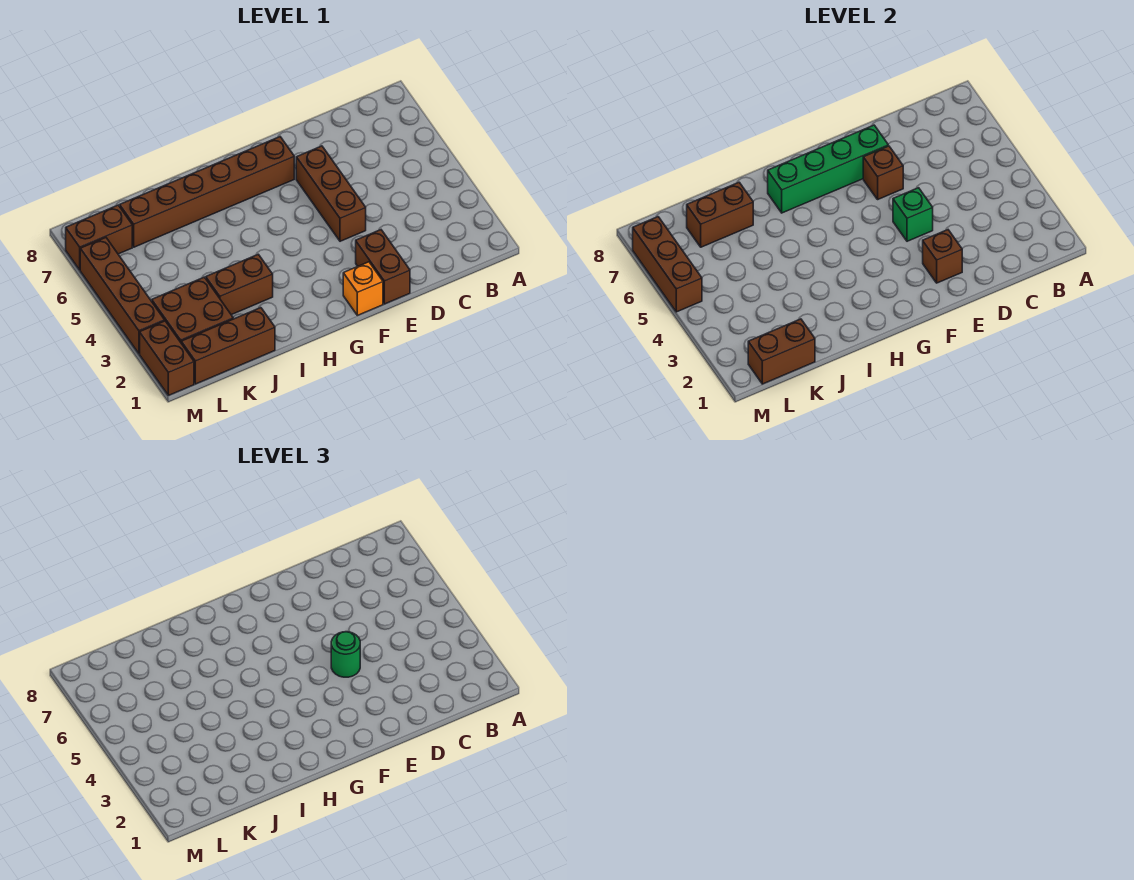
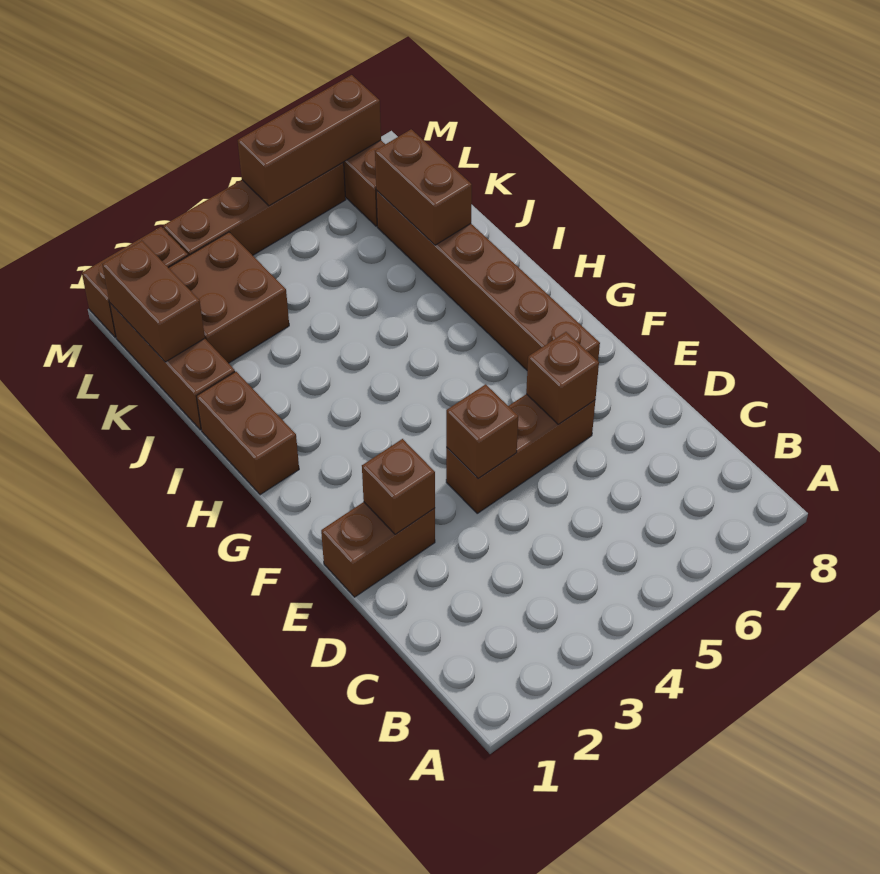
green 1x1 brick [893,188,933,241] -> brown 1x1 brick [446,384,518,479]
green 1x1 round brick [331,632,360,677] -> none
green 1x4 brick [768,125,888,213] -> none
orange 1x1 brick [343,262,383,315] -> none
brown 1x2 brick [206,254,273,315] -> brown 1x2 brick moved to [196,372,299,495]

